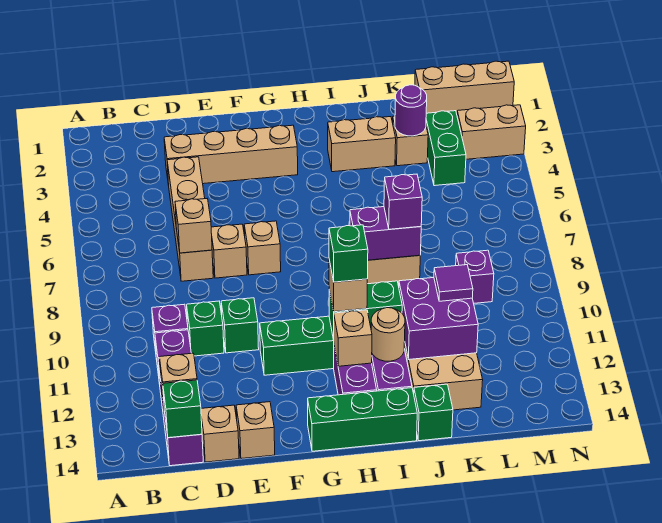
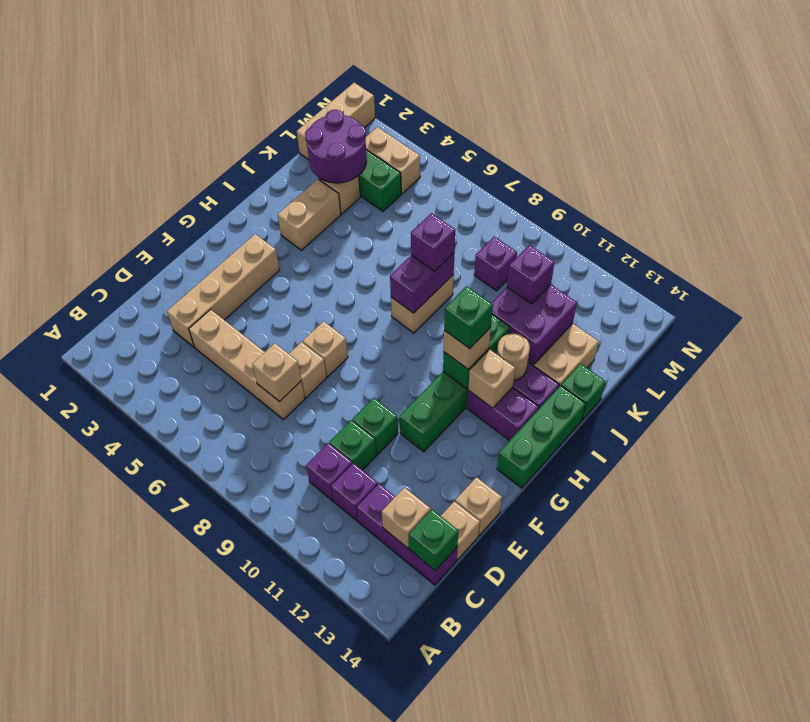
purple 1x1 round brick [395,85,427,136] -> purple 2x2 round brick [305,110,367,183]
purple 1x1 tile [434,265,473,301] -> purple 1x1 brick [507,245,555,304]
tan 1x2 brick [457,105,526,159] -> tan 1x2 brick turned to [365,127,420,194]

